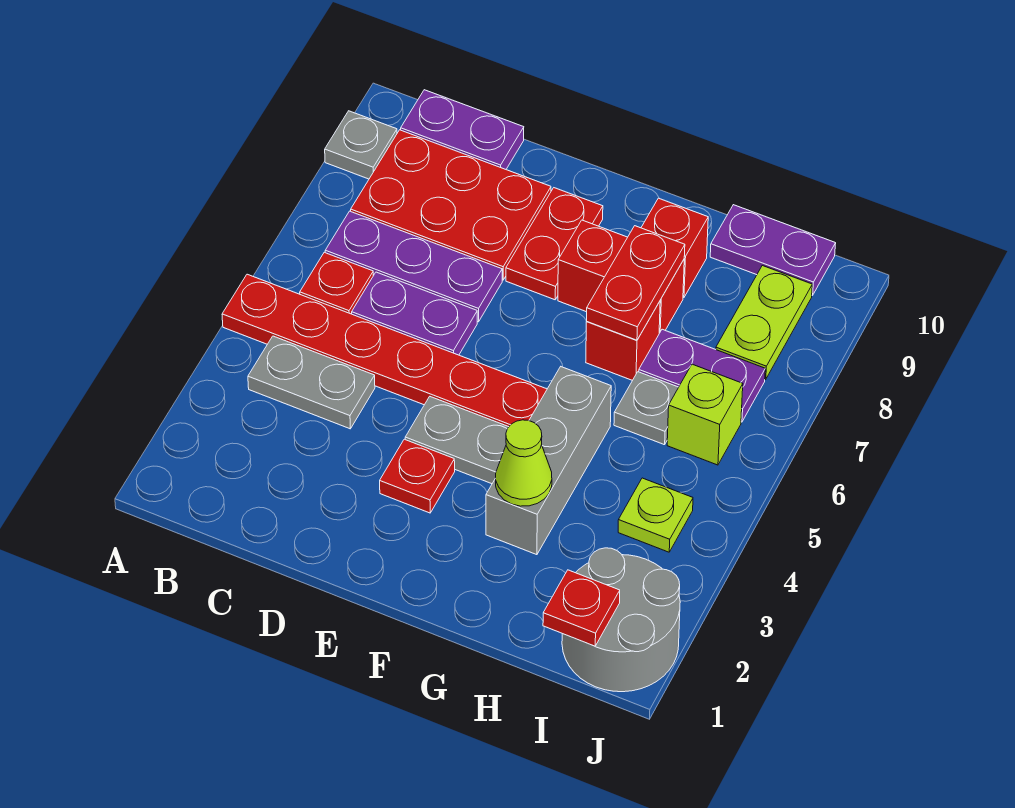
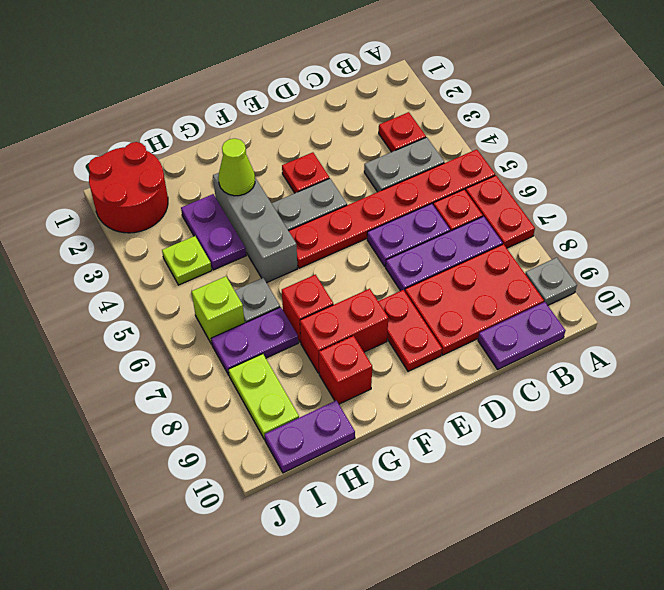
red 1x2 plate [587,226,685,340] -> red 1x2 plate moved to [466,175,535,248]
none -> purple 1x2 plate [181,194,246,270]
grey 2x2 round brick [562,548,680,692] -> red 2x2 round brick [89,142,168,233]
red 1x1 plate [543,570,620,646] -> red 1x1 plate moved to [379,112,426,152]

